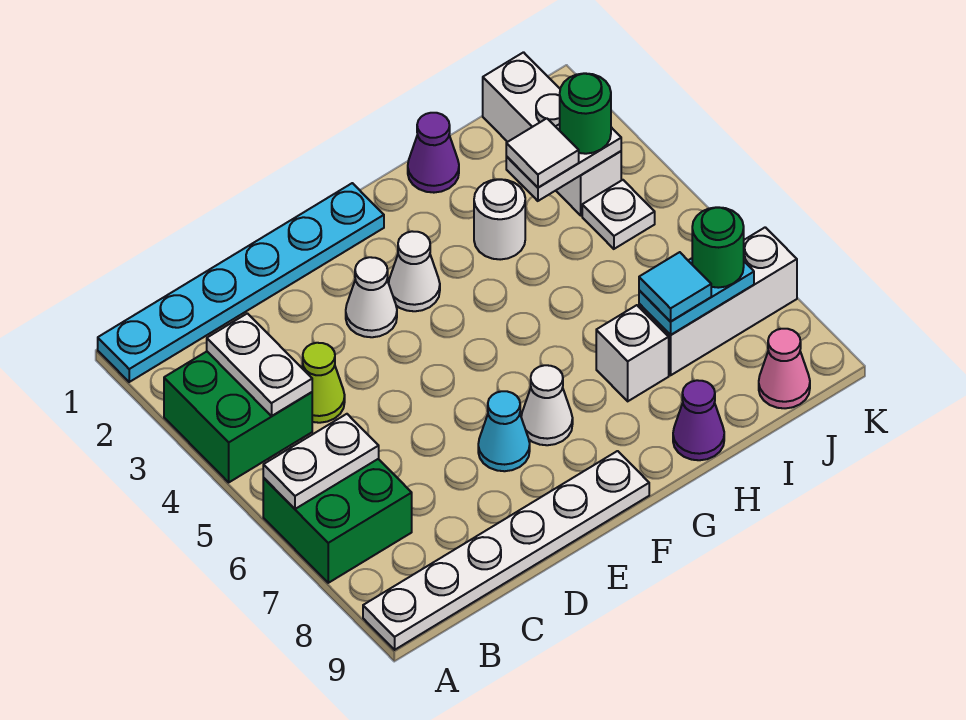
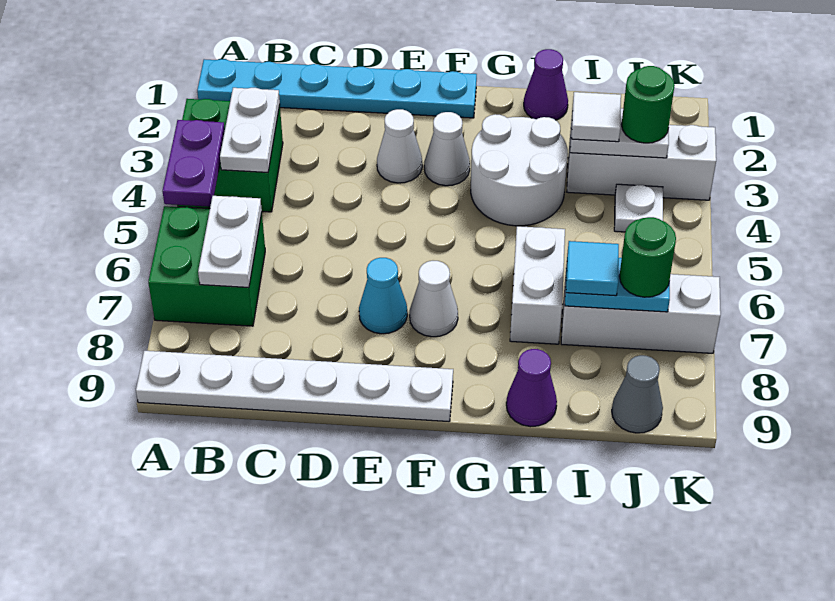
none -> purple 1x2 plate [162,120,225,207]
white 1x2 plate [263,414,379,509] -> white 1x2 plate turned to [198,196,262,287]
lime 1x1 cone [302,343,345,423] -> none
white 1x1 round brick [474,179,525,260] -> white 2x2 round brick [471,114,568,226]
white 1x1 brick [596,305,669,401] -> white 1x2 brick [510,226,565,344]
white 1x3 brick [483,52,621,215] -> white 1x3 brick turned to [567,125,716,200]
pink 1x1 cone [759,329,810,408] -> grey 1x1 cone [612,355,663,433]

